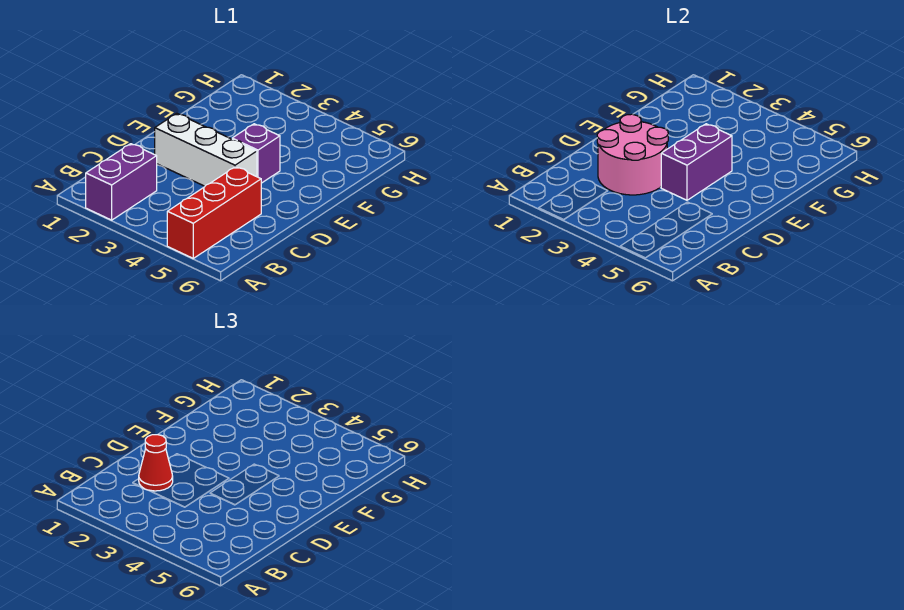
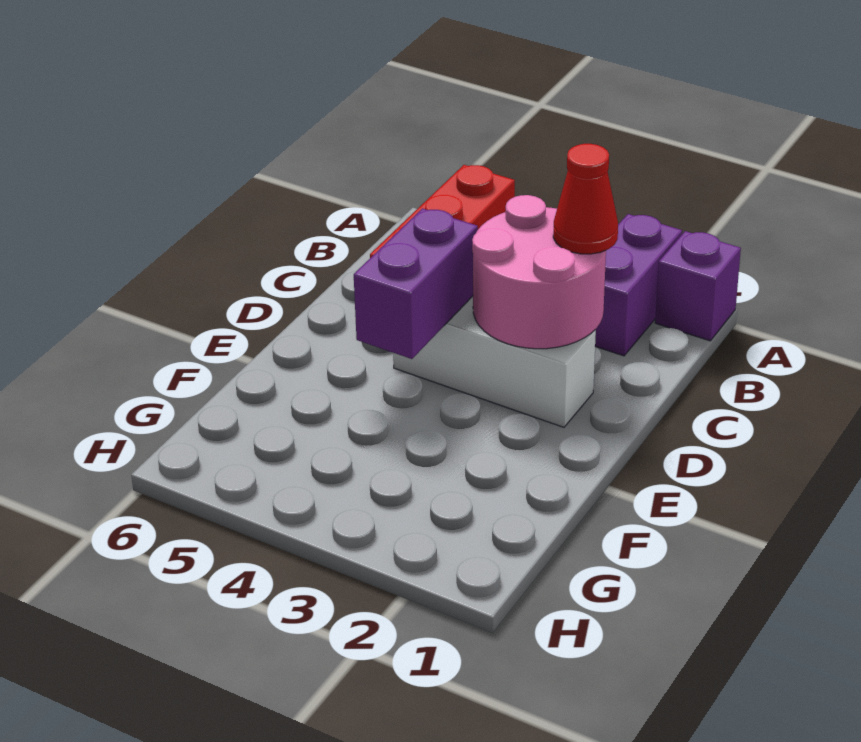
purple 1x1 brick [232,124,280,183] -> purple 1x1 brick moved to [655,231,741,341]

